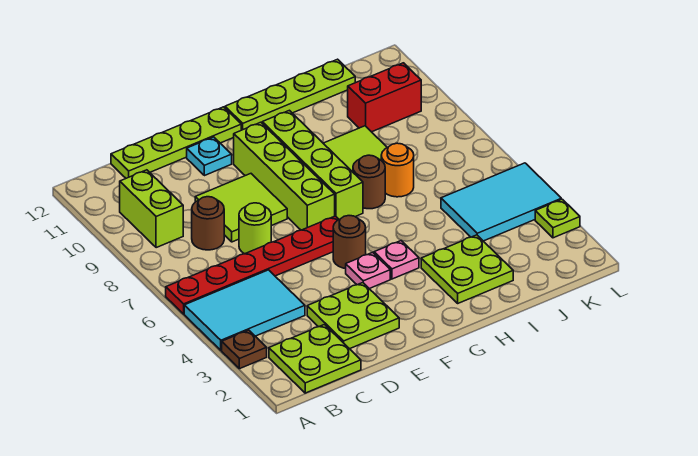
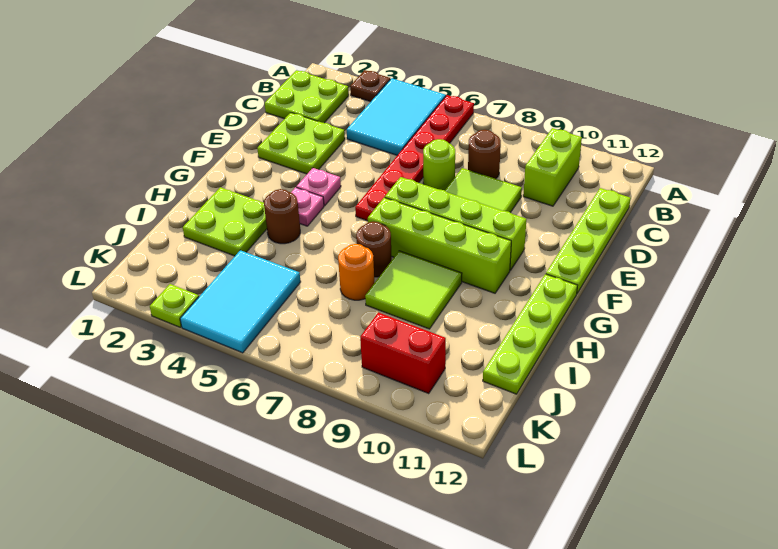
lime 1x2 brick [120,170,183,248] -> lime 1x2 brick turned to [523,128,582,206]
cyan 1x1 plate [187,137,232,176] -> none
brown 1x1 round brick [333,216,366,269] -> brown 1x1 round brick moved to [264,189,300,244]
red 1x2 brick [348,63,421,132] -> red 1x2 brick turned to [360,312,446,393]

